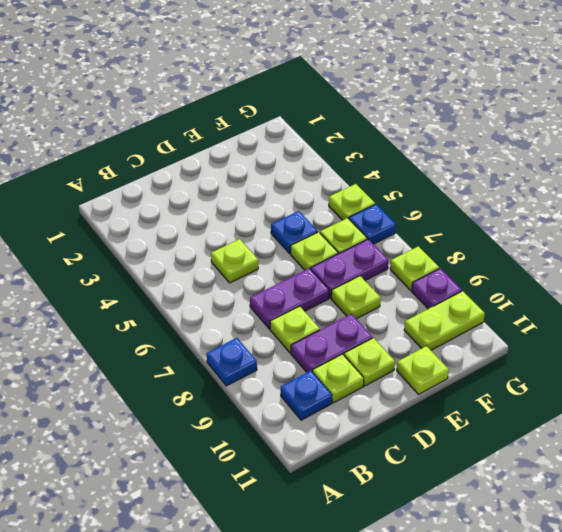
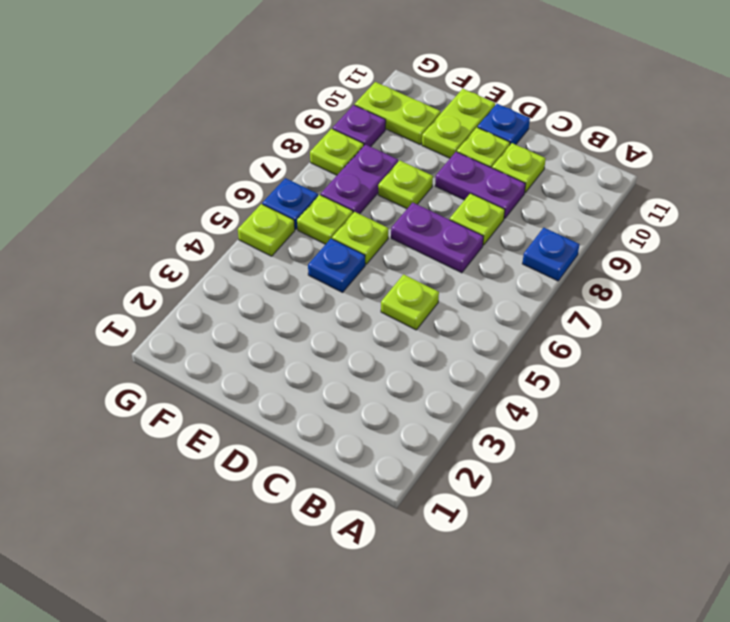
blue 1x1 plate [281,371,332,420] -> blue 1x1 plate moved to [478,104,530,145]
purple 1x2 plate [311,239,388,298] -> purple 1x2 plate turned to [321,144,398,214]
lime 1x1 plate [397,346,449,394] -> lime 1x2 plate [422,89,495,158]

